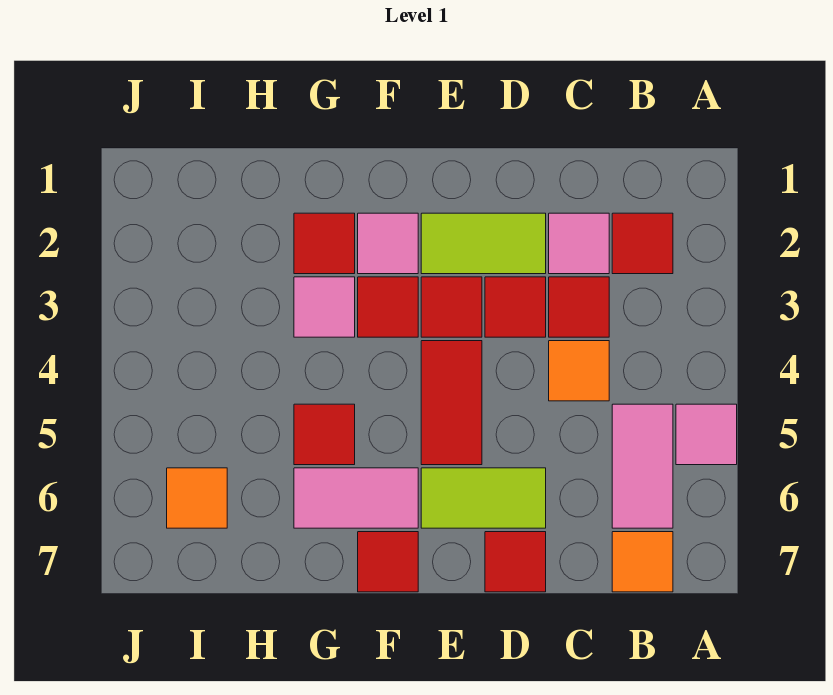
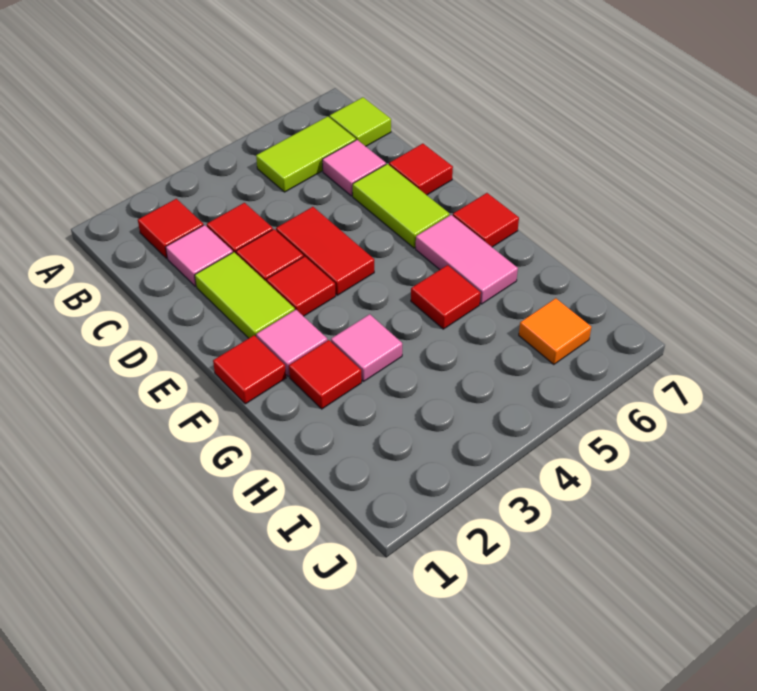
pink 1x1 tile [676,404,737,465] -> pink 1x1 tile moved to [322,140,386,196]
pink 1x2 tile [612,404,673,528] -> lime 1x2 tile [256,116,356,192]
orange 1x1 tile [612,532,673,592] -> lime 1x1 tile [330,97,391,146]
orange 1x1 tile [549,341,609,401] -> none
red 1x2 tile [421,341,482,465] -> red 1x2 tile turned to [276,207,374,295]
red 1x1 tile [358,277,418,337] -> red 1x1 tile moved to [213,335,286,404]

